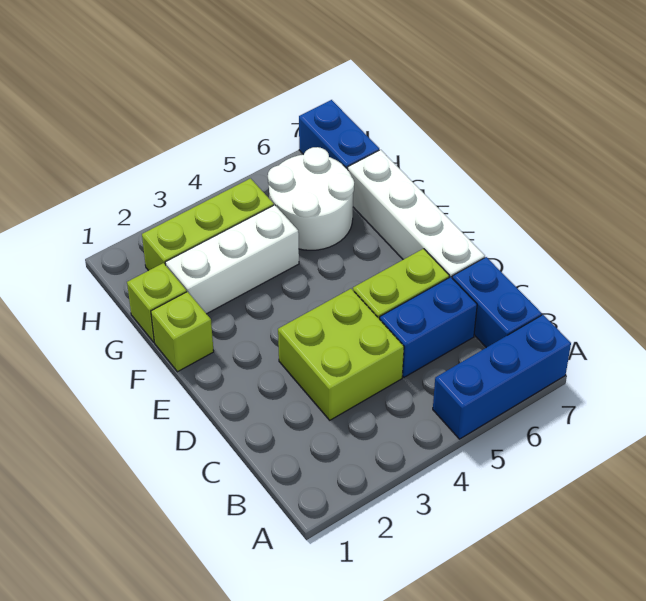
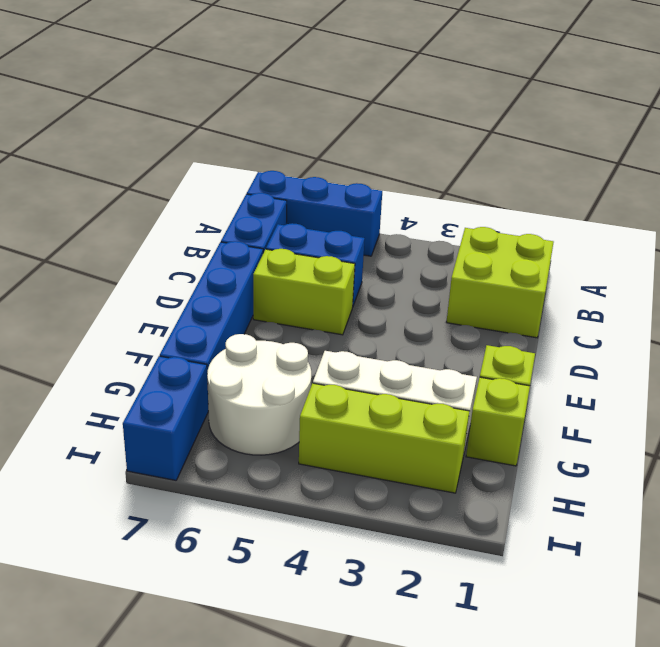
lime 2x2 brick [278,289,404,420] -> lime 2x2 brick moved to [447,227,554,338]
white 1x4 brick [348,150,485,277] -> blue 1x4 brick [160,241,263,384]

